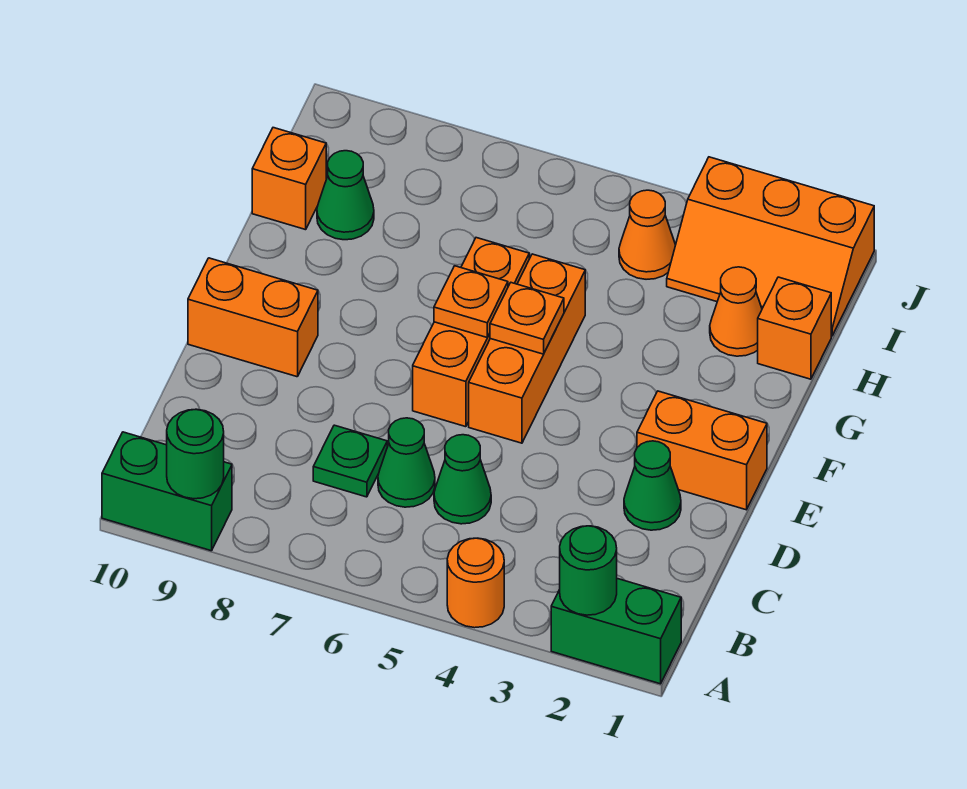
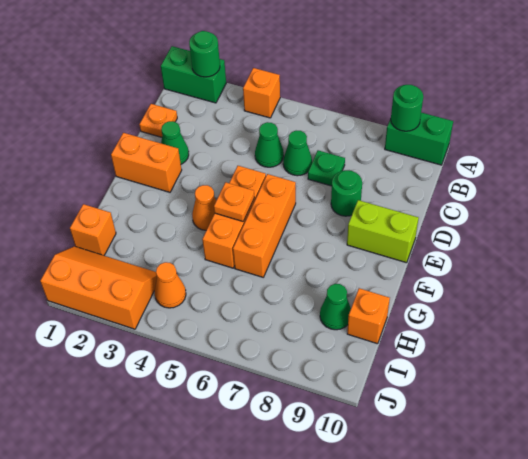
orange 1x1 round brick [447,538,504,628] -> orange 1x1 brick [243,68,280,118]
none -> green 1x1 round brick [331,170,362,216]
orange 1x2 brick [188,258,318,377] -> lime 1x2 brick [347,200,419,263]
orange 1x1 plate [434,266,508,337] -> orange 1x1 plate moved to [139,104,177,137]
orange 1x1 cone [710,267,762,356] -> orange 1x1 cone moved to [192,185,216,230]

